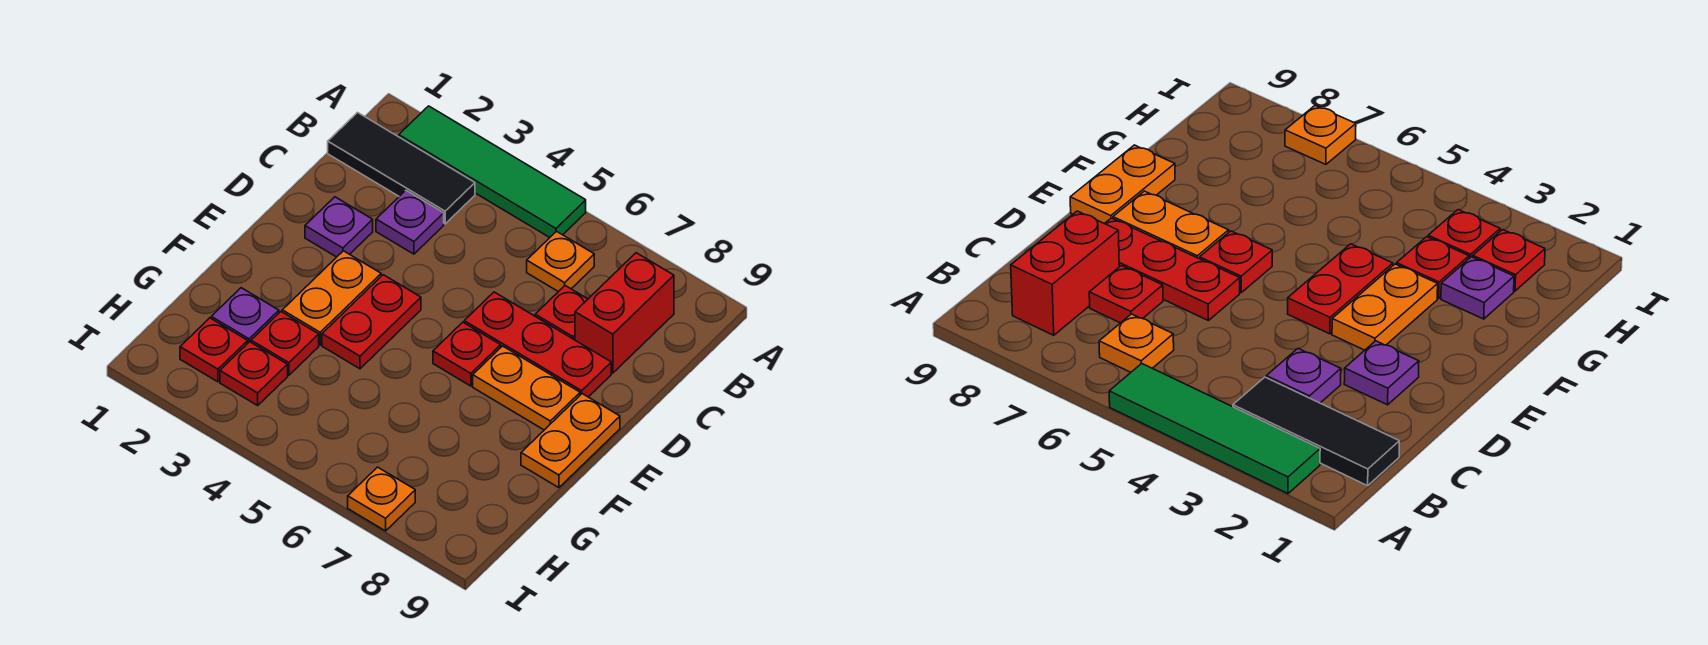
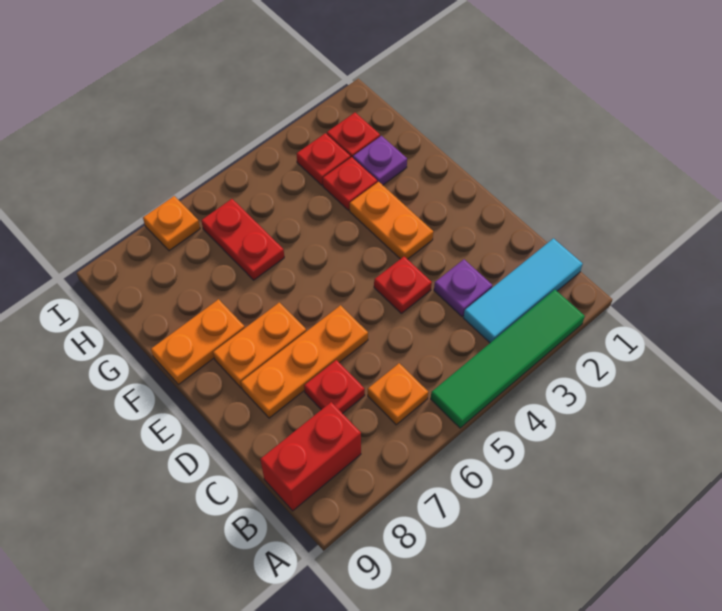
black 1x3 tile [328,113,475,224] -> cyan 1x3 tile [463,238,583,343]
red 1x2 brick [575,253,674,373] -> red 1x2 brick turned to [260,402,361,511]
purple 1x1 plate [305,197,373,257] -> none
red 1x3 plate [464,292,611,397] -> orange 1x3 plate [241,305,368,418]
red 1x2 plate [322,275,421,369] -> red 1x2 plate moved to [201,199,284,280]
red 1x1 plate [433,322,501,386] -> red 1x1 plate moved to [374,257,432,313]
orange 1x2 plate [521,394,620,488] -> orange 1x2 plate turned to [151,299,245,385]

